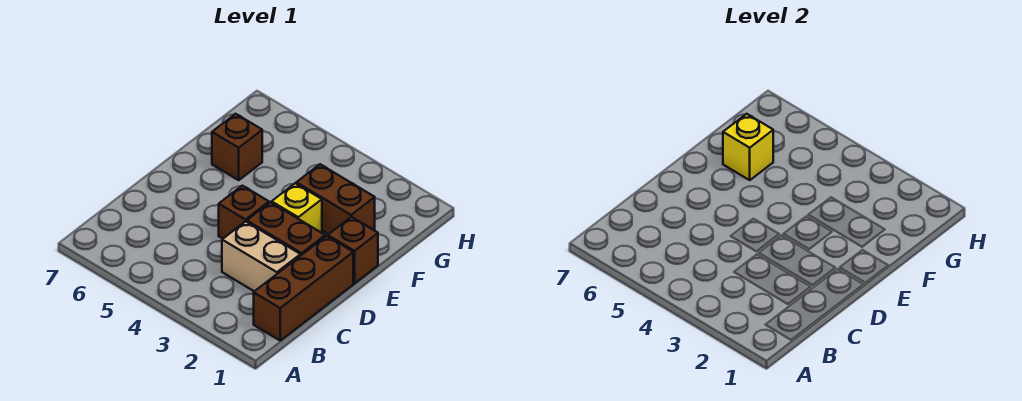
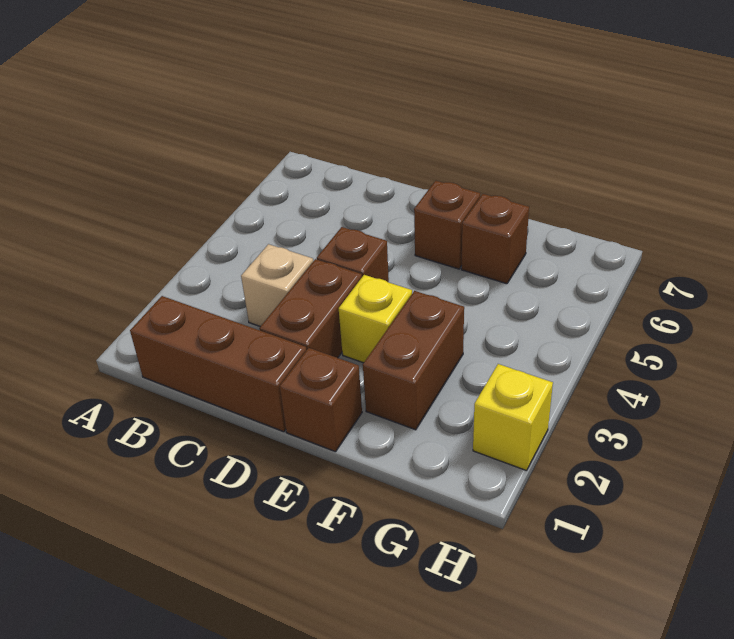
tan 1x2 brick [222,221,301,291] -> tan 1x1 brick [241,244,313,326]
none -> brown 1x1 brick [414,181,480,269]
yellow 1x1 brick [723,114,773,180] -> yellow 1x1 brick moved to [473,364,553,471]

